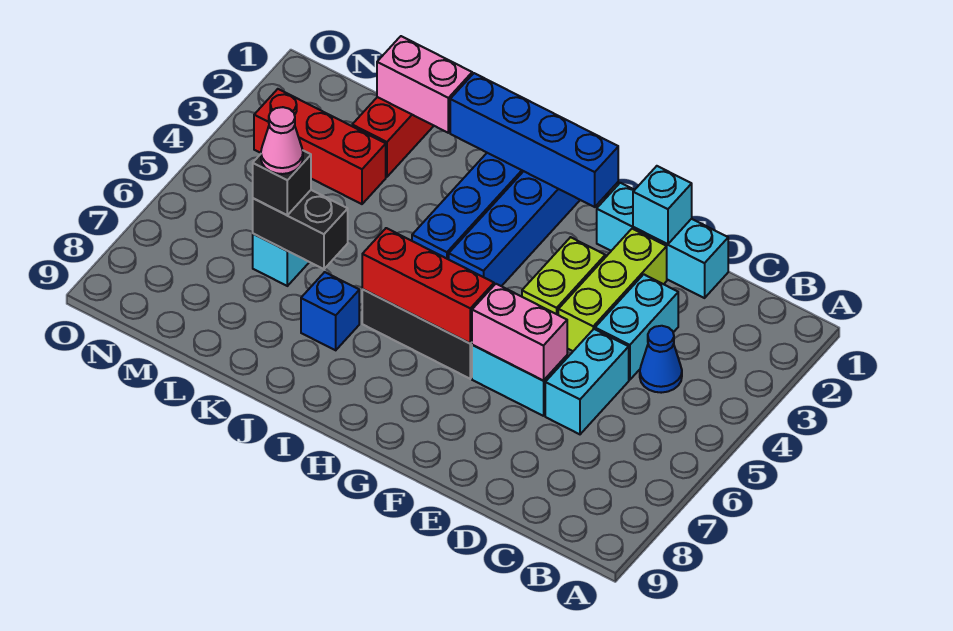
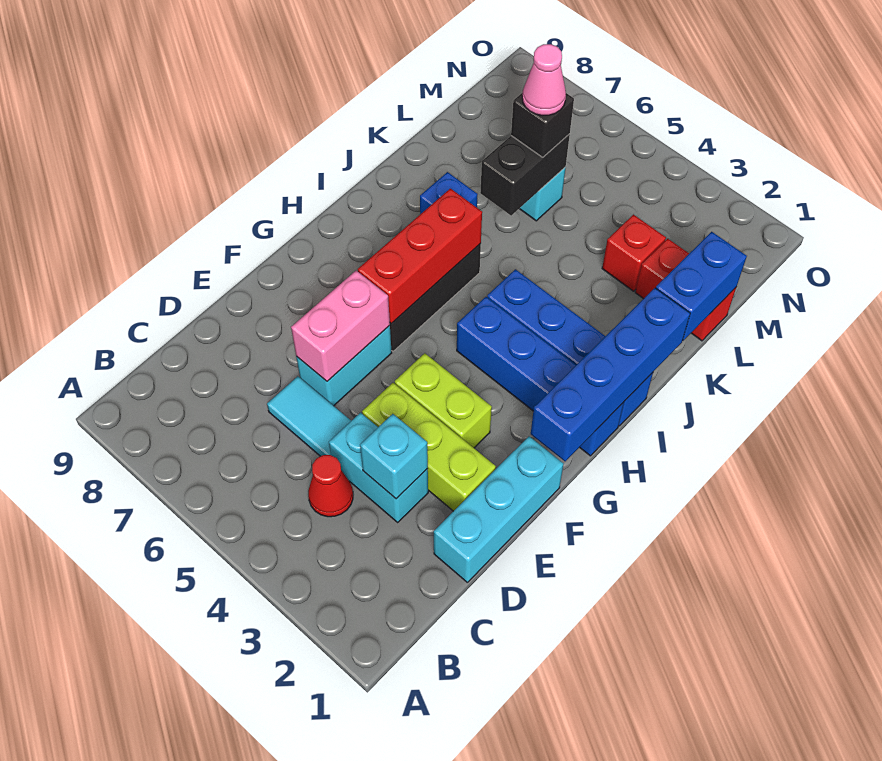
blue 1x1 cone [640,326,682,393] -> red 1x1 cone [308,455,353,517]
cyan 1x2 brick [545,329,629,434] -> cyan 1x2 tile [267,376,351,456]
cyan 1x1 brick [633,166,692,244] -> cyan 1x1 brick moved to [360,414,428,499]
pink 1x2 brick [377,36,472,133] -> blue 1x2 brick [656,232,747,341]
red 1x3 brick [254,89,386,204] -> red 1x1 brick [602,215,666,291]

